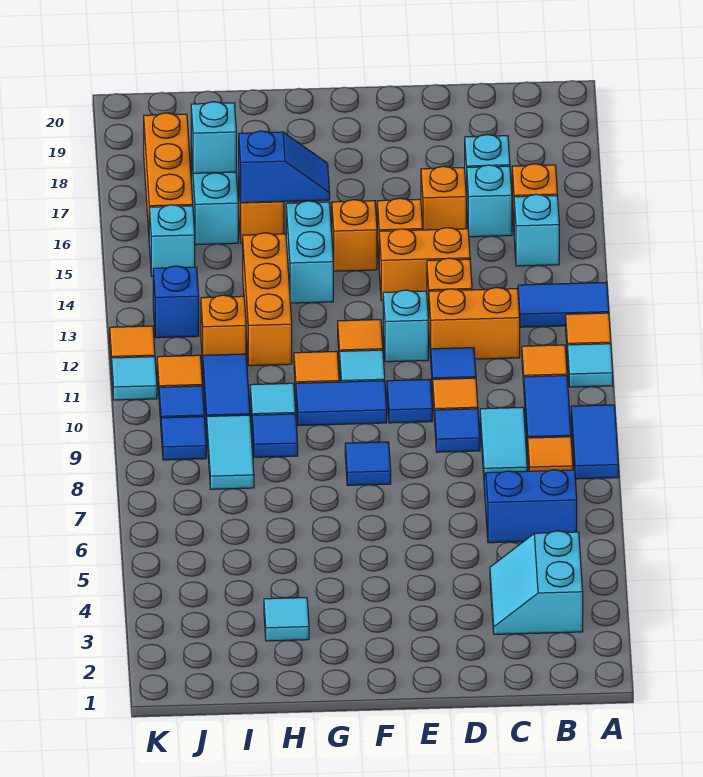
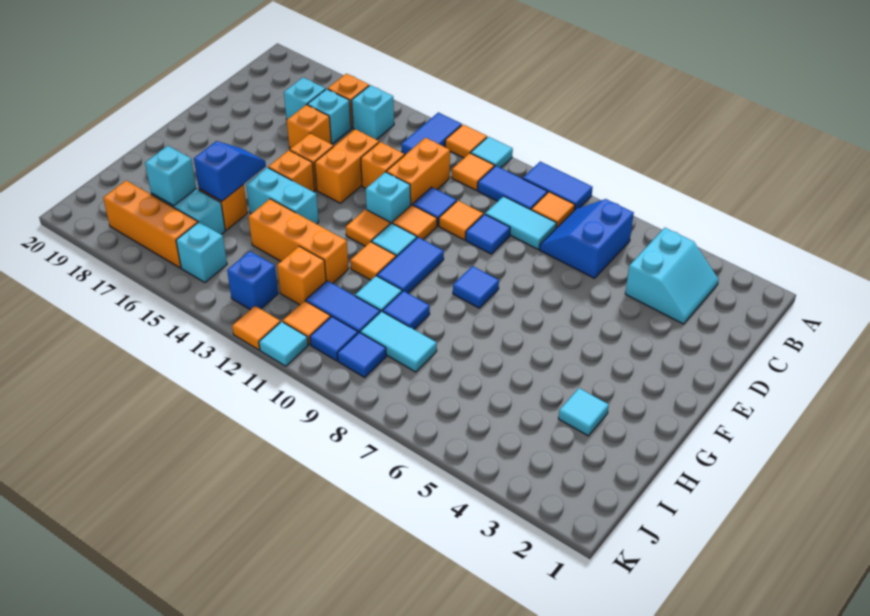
cyan 2x2 slope [490,531,583,634] -> cyan 2x2 slope turned to [625,228,719,324]
blue 1x1 tile [387,379,432,423] -> none
none -> orange 1x1 tile [393,205,437,239]

